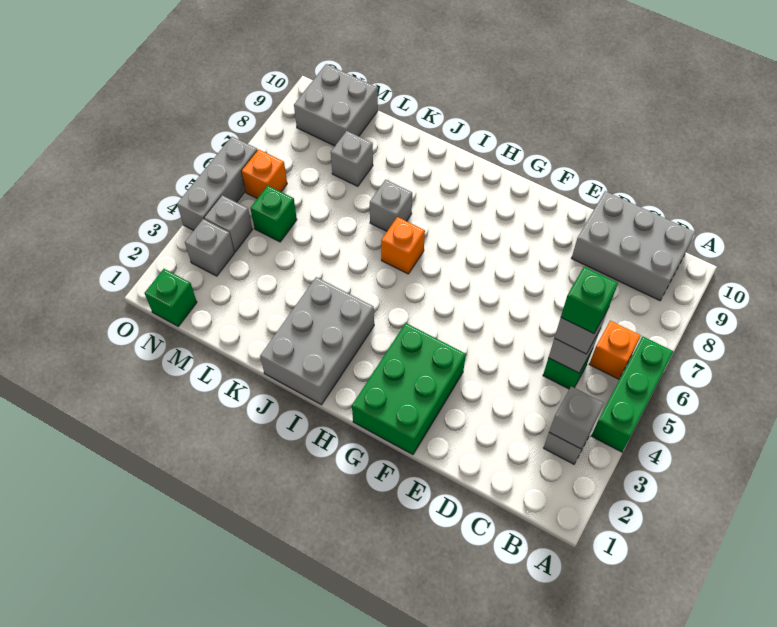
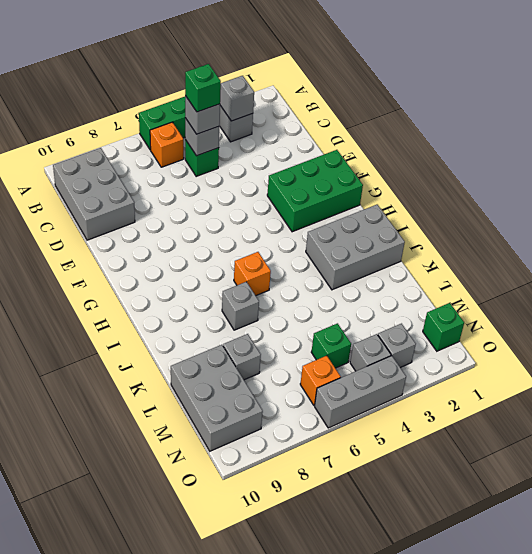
grey 2x2 brick [294,64,378,146] -> grey 2x3 brick [171,345,263,451]

